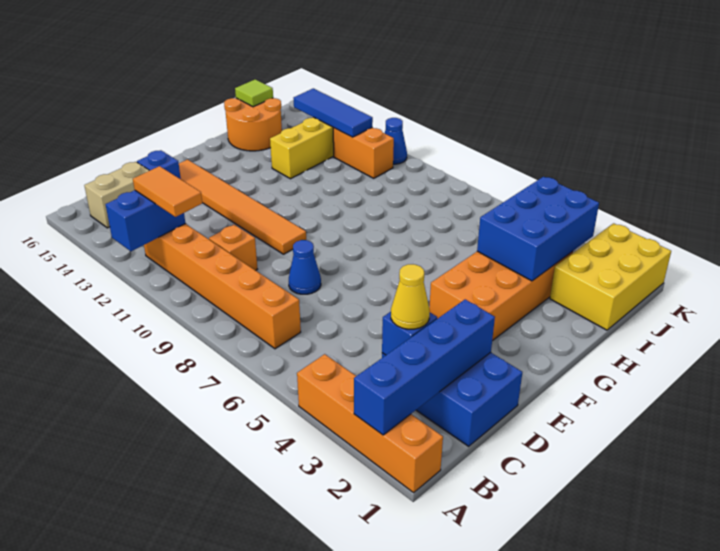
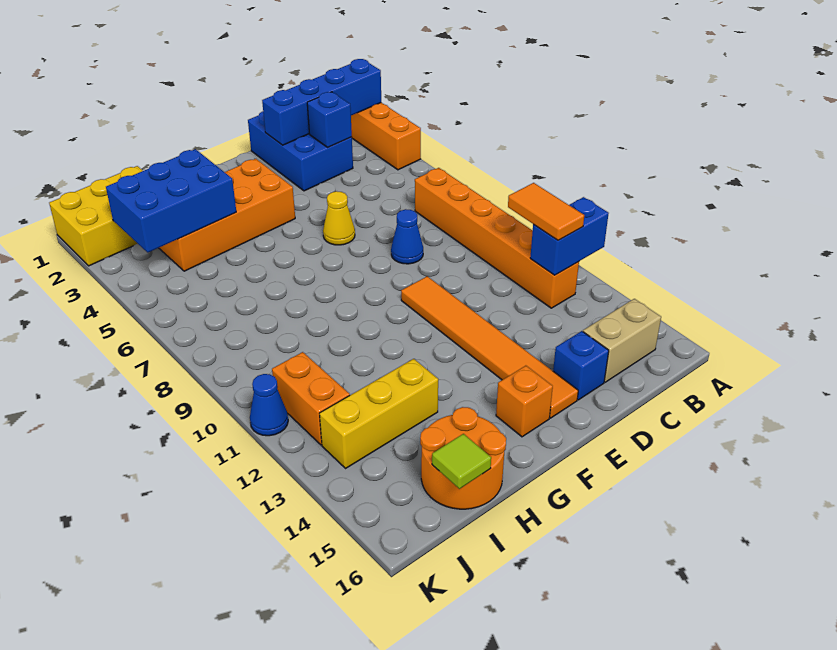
yellow 1x1 cone [391,264,430,329] -> yellow 1x1 cone moved to [323,191,355,245]
orange 1x1 brick [209,225,257,270] -> orange 1x1 brick moved to [496,366,553,437]
blue 1x3 tile [293,88,373,137] -> none

